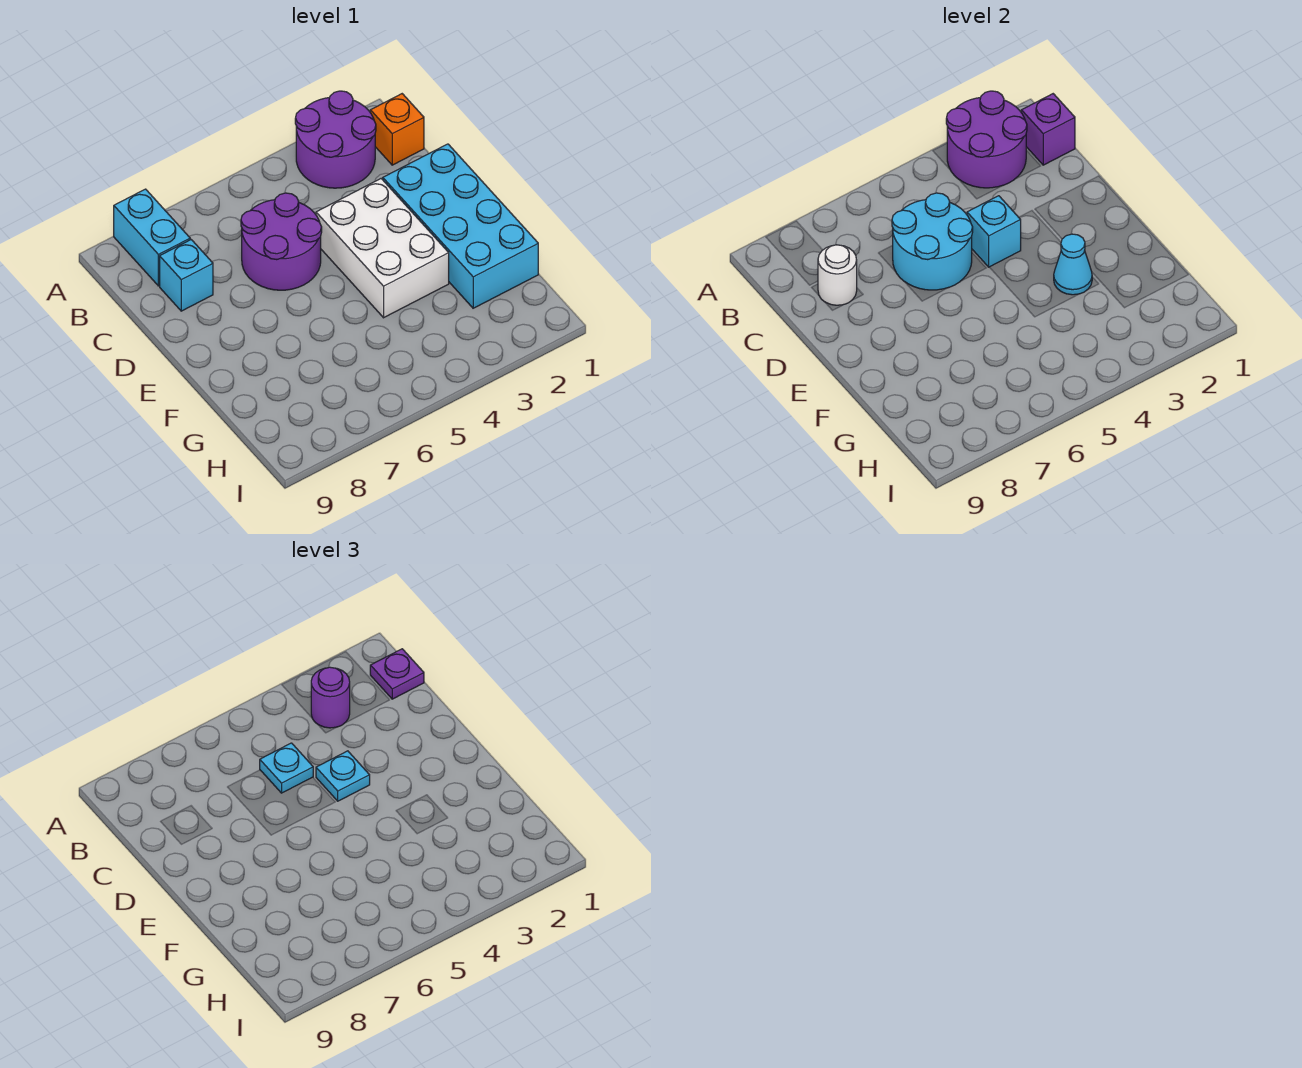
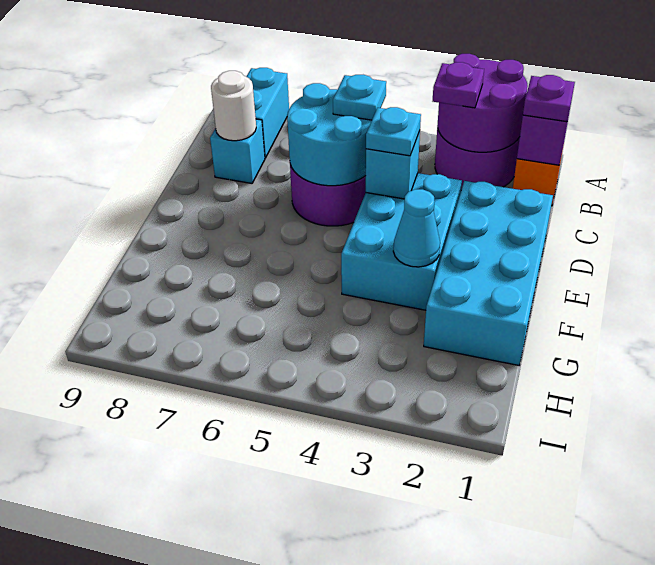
purple 1x1 round brick [311,667,350,728] -> purple 1x1 plate [433,62,484,108]
white 2x3 brick [316,179,449,318] -> cyan 2x3 brick [341,173,462,310]

